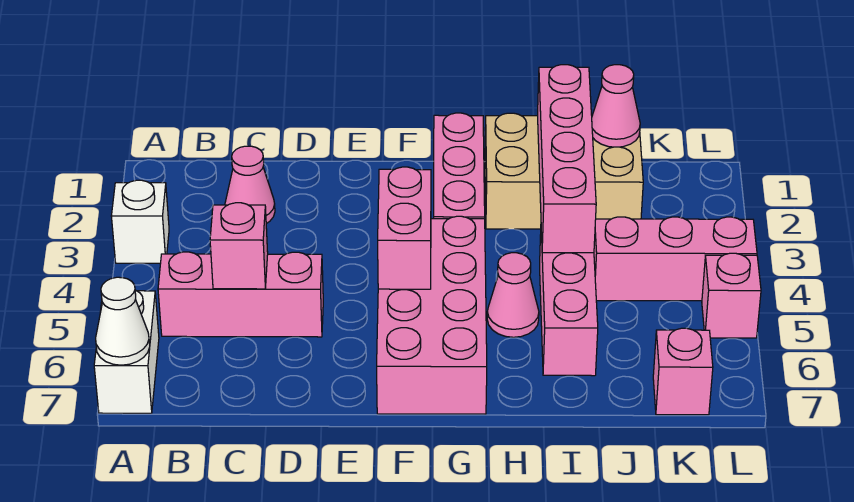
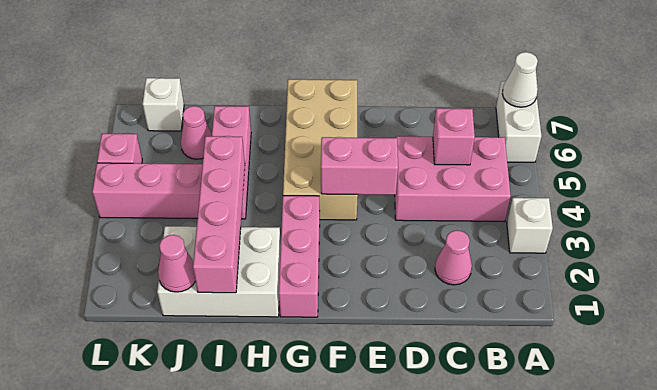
pink 1x3 brick [158,252,323,337] -> pink 2x3 brick [395,136,511,222]
pink 2x4 brick [377,216,487,414] -> tan 2x4 brick [283,79,358,220]
pink 1x2 brick [378,167,431,289] -> pink 1x2 brick turned to [321,137,398,195]
tan 2x3 brick [485,113,643,229] -> white 2x3 brick [157,226,281,317]
pink 1x1 cone [487,253,539,337] -> pink 1x1 cone moved to [181,106,212,159]
pink 1x1 brick [653,328,713,415] -> white 1x1 brick [143,78,184,131]

